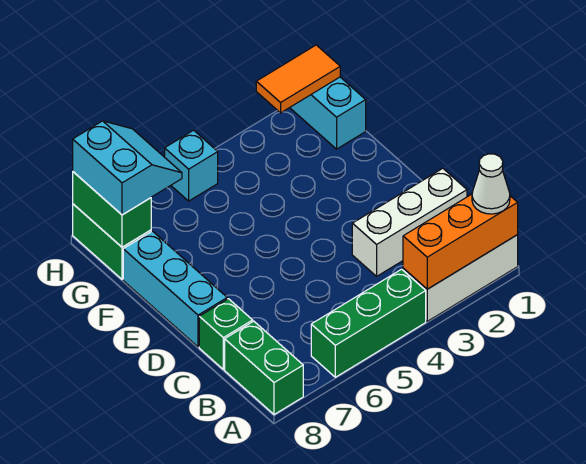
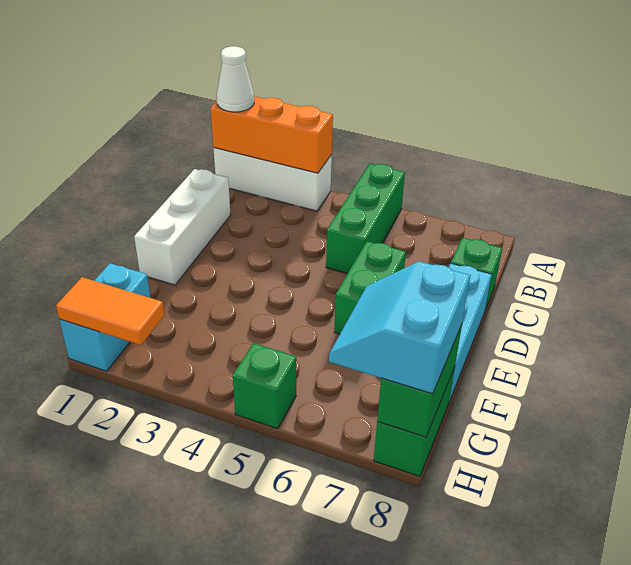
green 1x3 brick [311,269,426,377] -> green 1x3 brick turned to [326,164,405,273]
green 1x2 brick [225,321,303,415] -> green 1x2 brick moved to [334,241,406,334]
white 1x3 brick [352,168,467,276] -> white 1x3 brick turned to [134,169,231,285]
cyan 1x1 brick [165,130,218,201] -> green 1x1 brick [233,343,296,429]

